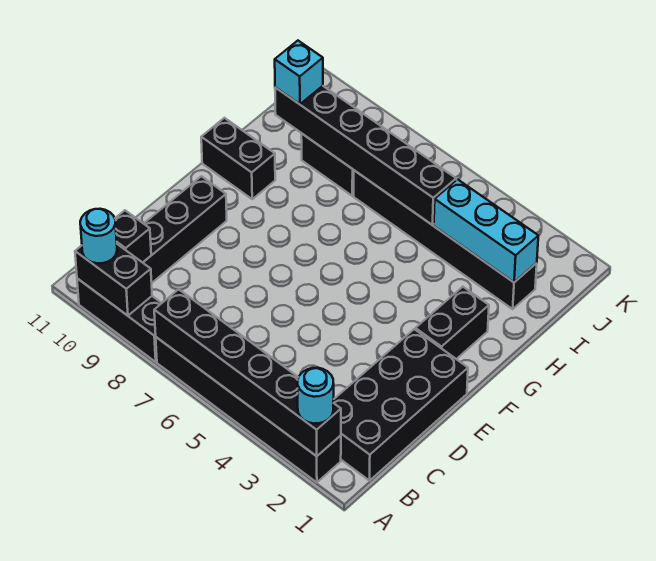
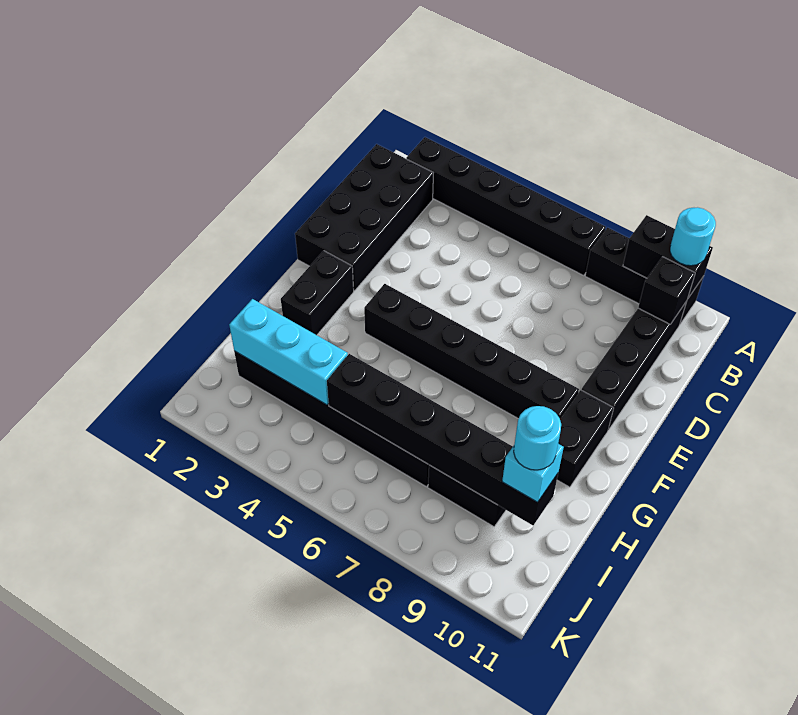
black 1x6 brick [154,289,341,456] -> black 1x6 brick moved to [364,284,579,419]
cyan 1x1 round brick [298,368,334,424] -> cyan 1x1 round brick moved to [514,406,561,470]
black 1x2 brick [201,118,275,199] -> black 1x2 brick turned to [557,390,614,487]

